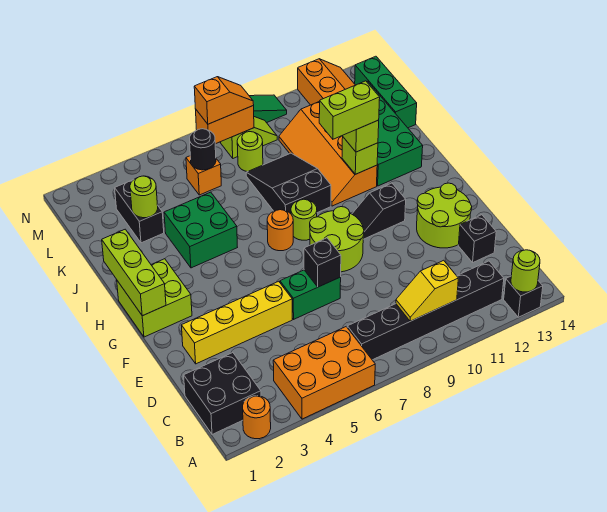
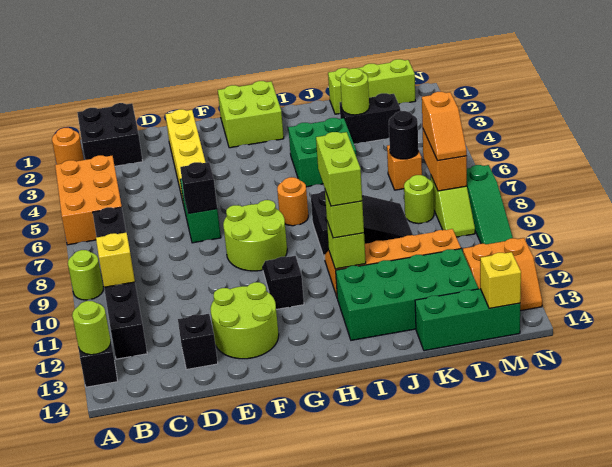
lime 1x3 brick [102,229,166,316] -> lime 1x3 brick moved to [328,59,415,114]
lime 1x1 round brick [291,199,317,240] -> lime 1x1 round brick moved to [68,250,103,300]
none -> yellow 1x1 brick [480,252,521,309]

